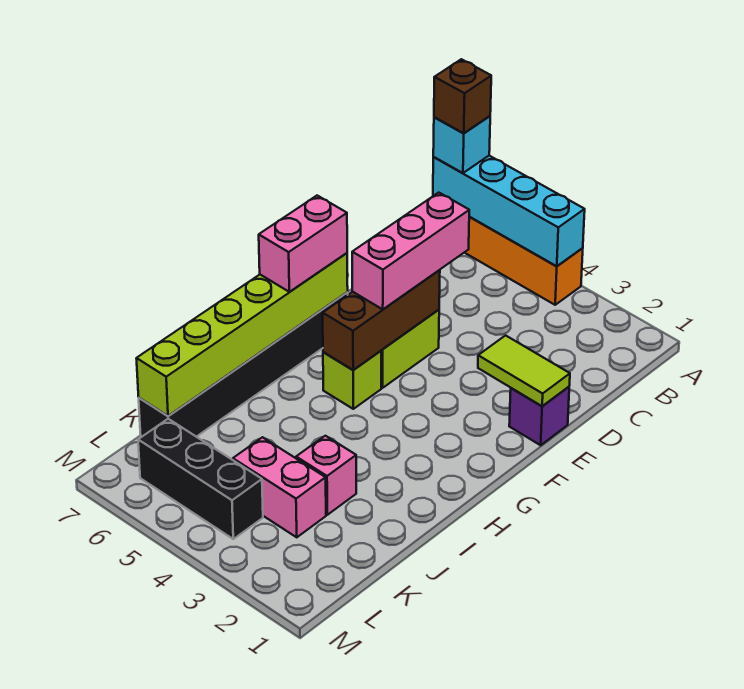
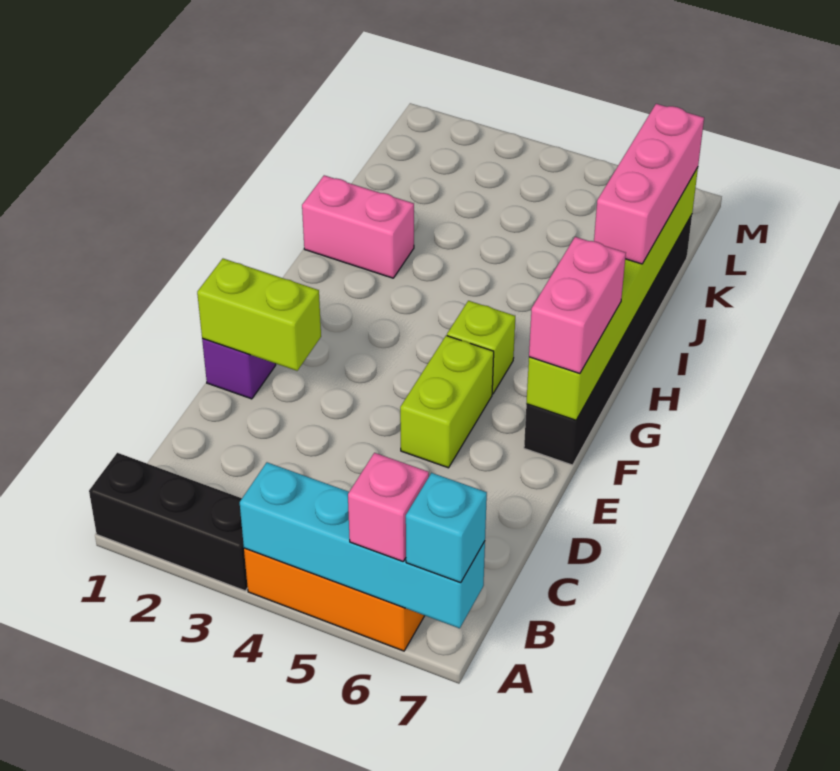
brown 1x1 brick [434,59,491,133] -> none
pink 1x3 brick [352,193,469,309] -> pink 1x3 brick moved to [594,104,704,264]
lime 1x2 tile [478,335,570,406] -> lime 1x2 brick [197,259,321,371]
brown 1x3 brick [323,270,440,370] -> none
pink 1x1 brick [296,436,356,515] -> pink 1x1 brick moved to [348,453,429,561]
pink 1x2 brick [233,437,326,537] -> pink 1x2 brick moved to [302,175,414,278]
black 1x3 brick [138,419,263,539] -> black 1x3 brick moved to [89,453,248,591]

